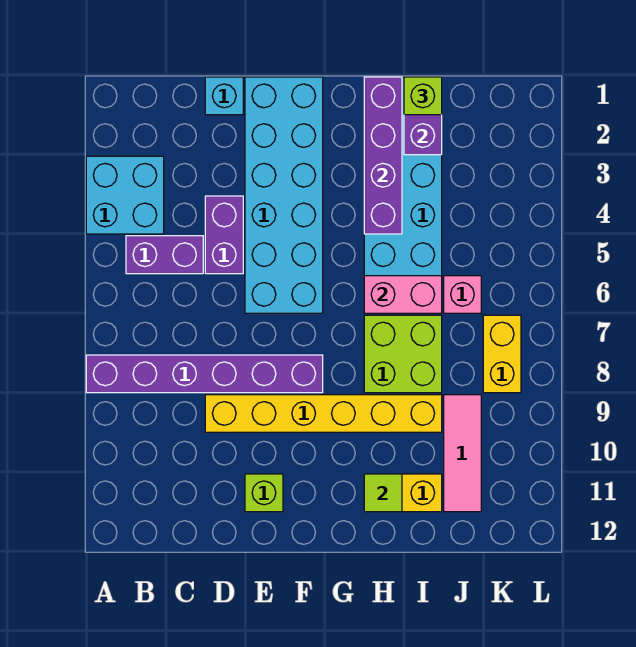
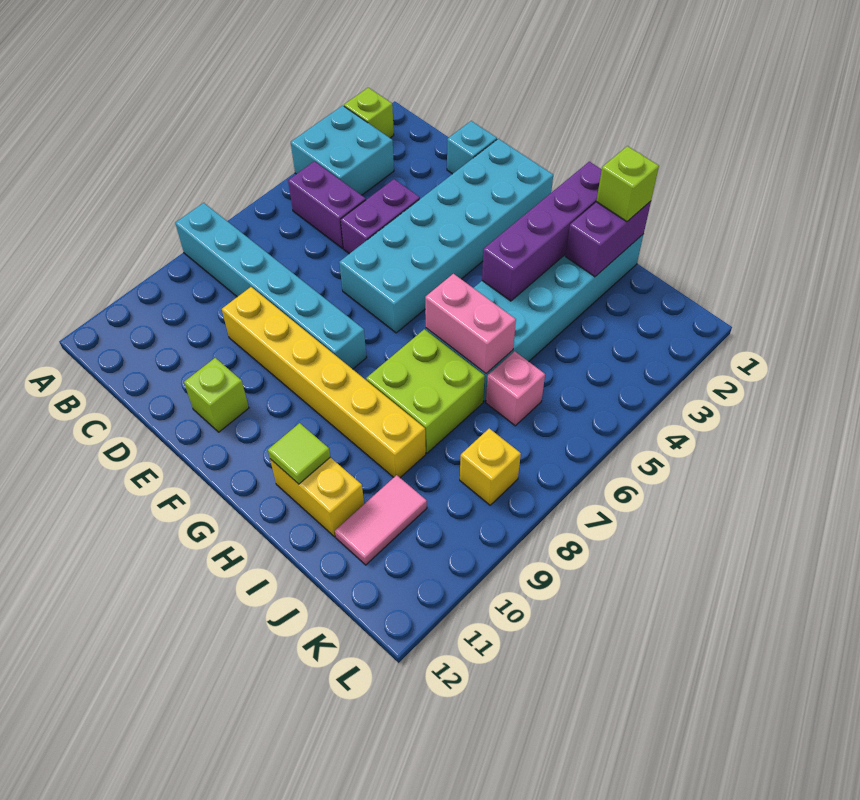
none -> lime 1x1 brick [344,88,394,138]
purple 1x6 brick [86,355,323,393] -> cyan 1x6 brick [175,203,367,369]
pink 1x3 tile [444,395,481,512] -> pink 1x2 tile [335,475,427,565]
yellow 1x2 brick [483,315,521,393] -> yellow 1x1 brick [460,428,521,505]

